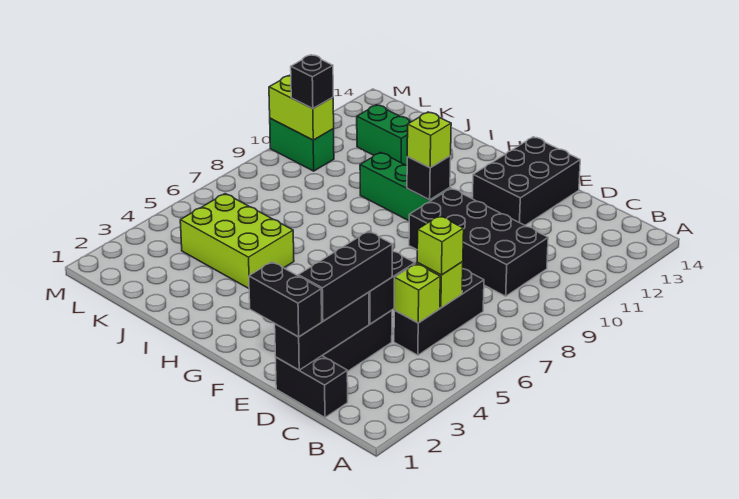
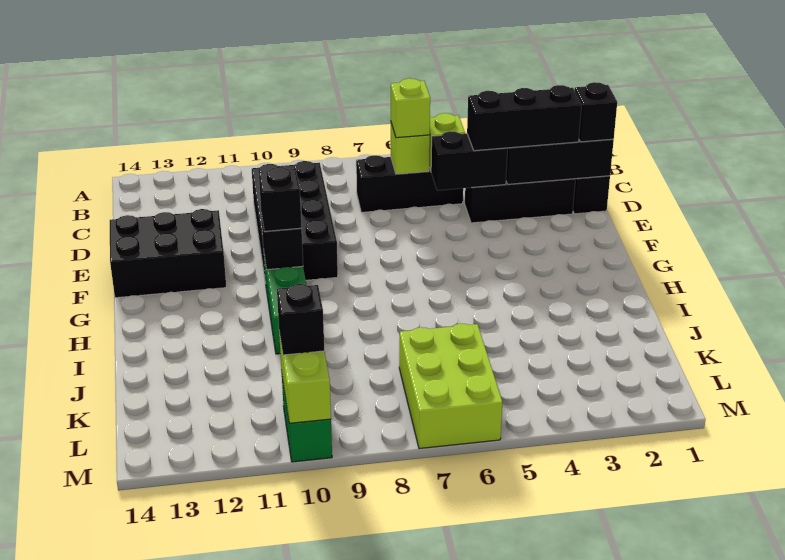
black 1x2 brick [249,262,322,337] -> black 1x1 brick [575,82,617,142]
lime 1x1 brick [407,112,451,168] -> black 1x1 brick [259,167,302,231]
lime 2x3 brick [180,194,294,288] -> lime 2x3 brick moved to [399,324,502,449]
green 1x2 brick [357,105,411,165] -> none

